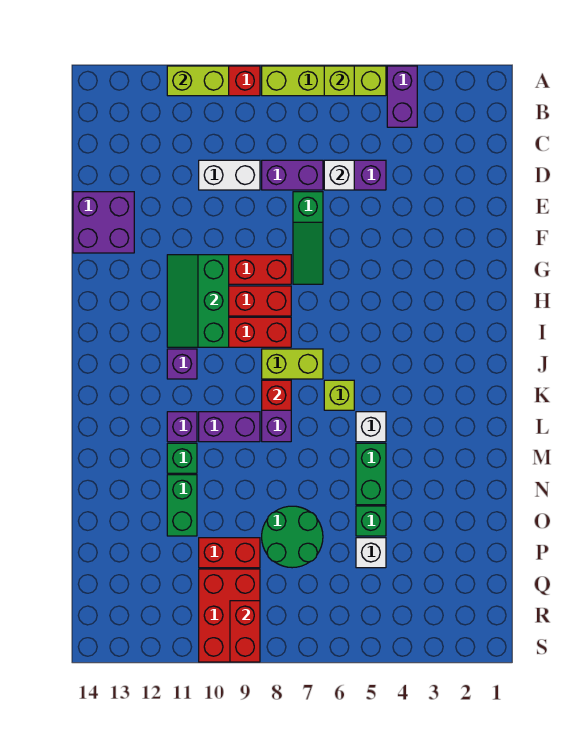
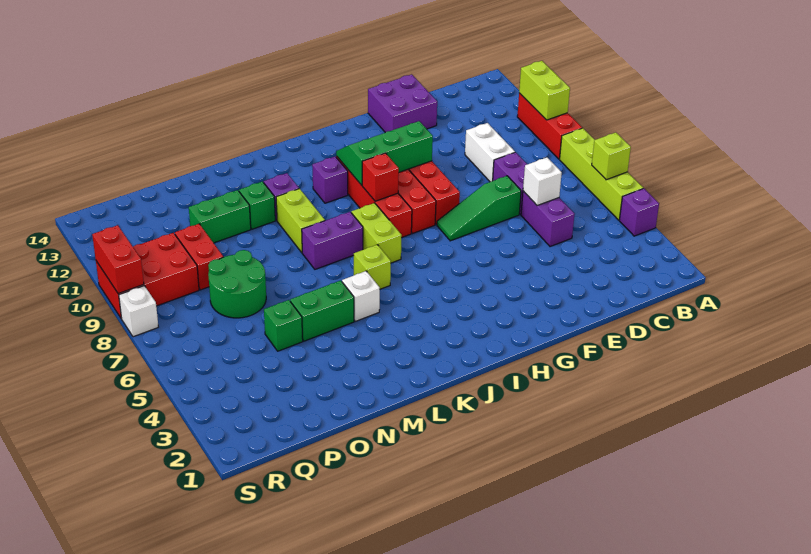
purple 1x2 brick [387,66,417,127] -> purple 1x1 brick [619,189,659,236]
red 1x1 brick [262,380,291,410] -> red 1x1 brick moved to [362,153,399,201]
purple 1x2 brick [199,412,260,442] -> lime 1x2 brick [276,189,325,253]
white 1x1 brick [356,538,386,568] -> white 1x1 brick moved to [119,286,158,337]
red 1x2 brick [230,601,260,662] -> red 1x2 brick turned to [92,225,144,294]

